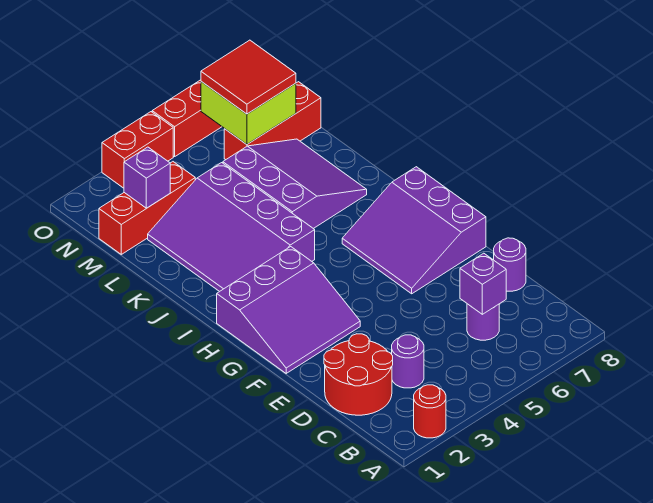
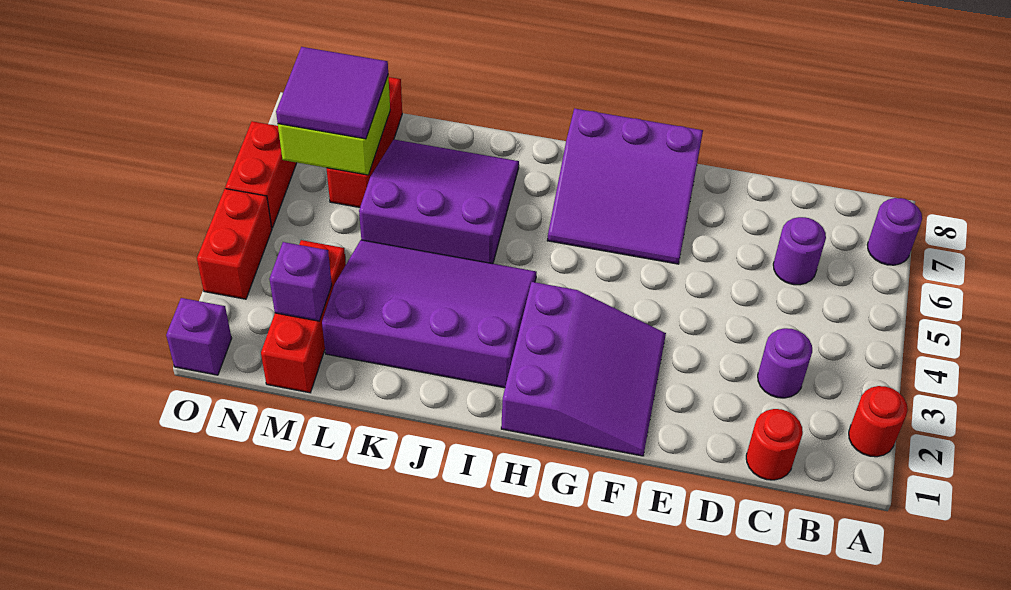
red 2x2 round brick [324,334,393,415] -> red 1x1 round brick [746,409,803,480]
purple 1x1 brick [460,253,506,314] -> purple 1x1 brick moved to [166,298,232,375]
purple 1x1 round brick [494,238,526,291] -> purple 1x1 round brick moved to [867,198,922,265]
purple 3x4 slope [148,163,315,292] -> purple 3x4 slope turned to [322,240,537,388]
red 2x2 tile [201,40,296,114] -> purple 2x2 tile [276,47,388,139]

